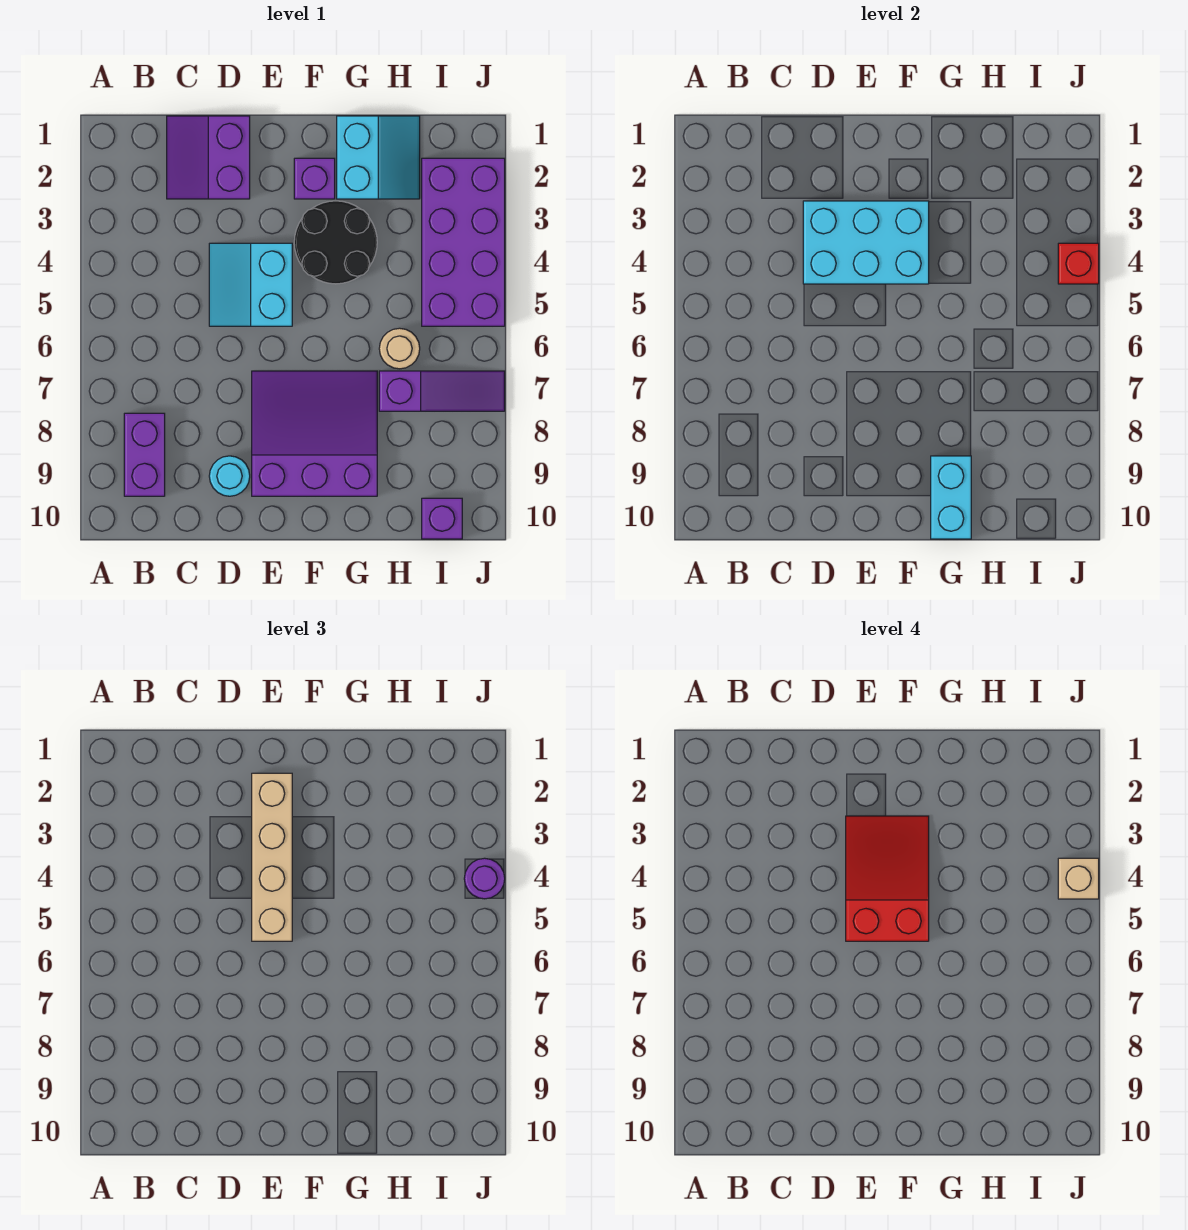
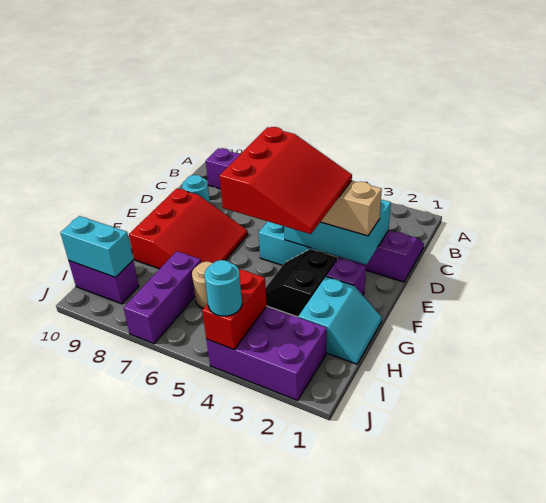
cyan 2x3 brick [803,201,929,284] -> cyan 2x3 brick turned to [284,200,391,265]
red 2x3 slope [846,816,929,941] -> red 3x3 slope [220,127,352,234]
purple 3x3 slope [252,371,377,496] -> red 3x3 slope [129,189,248,269]
black 2x2 round brick [294,201,377,284] -> black 2x2 slope [266,249,337,317]
cyan 2x2 slope [337,116,420,199] -> cyan 2x2 slope turned to [298,277,382,364]
cyan 1x2 brick [931,456,971,539] -> cyan 1x2 brick moved to [61,216,133,277]
purple 1x3 slope [379,371,505,411] -> purple 1x3 brick [124,251,201,344]
purple 2x4 brick [422,158,505,326] -> purple 2x3 brick [206,307,327,400]
purple 1x1 brick [422,498,462,539] -> purple 1x2 brick [69,261,139,304]
red 1x1 brick [1058,243,1099,284] -> red 1x2 brick [202,269,267,350]
purple 1x1 round brick [464,858,505,899] -> cyan 1x1 round brick [204,260,242,316]
tan 1x1 brick [1058,858,1099,899] -> none

